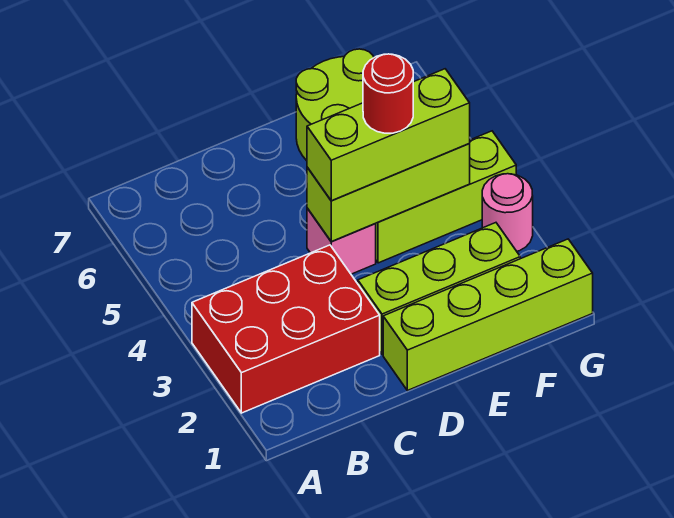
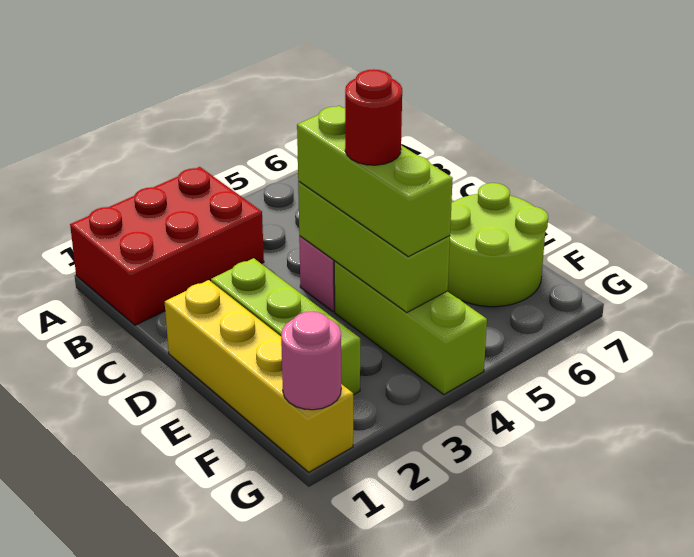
red 2x3 brick [192,245,380,413] -> red 2x3 brick turned to [70,167,264,325]
lime 1x4 brick [383,239,593,391] -> yellow 1x4 brick [165,280,353,472]
pink 1x1 round brick [482,174,533,251] -> pink 1x1 round brick moved to [281,312,341,410]

